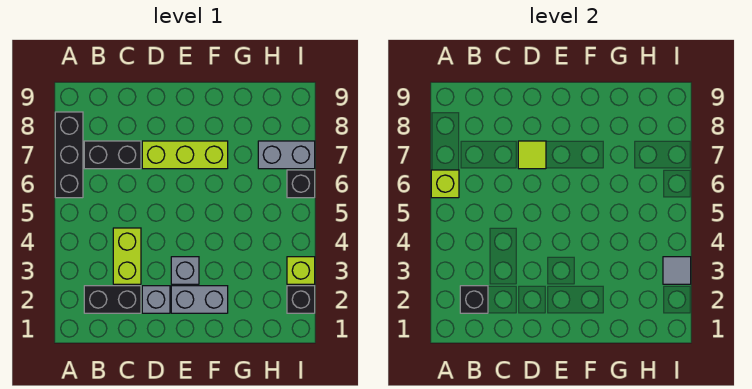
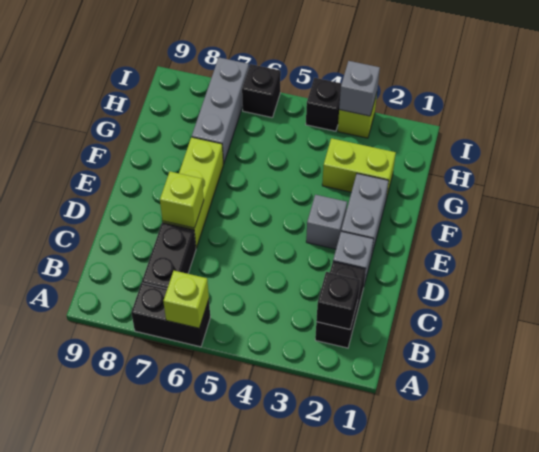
black 1x3 brick [55,112,83,198] -> black 1x2 brick [131,283,210,347]
lime 1x2 brick [113,228,141,284] -> lime 1x2 brick moved to [322,138,396,195]
lime 1x1 tile [518,141,546,169] -> lime 1x1 brick [160,172,204,228]
grey 1x2 brick [258,141,315,169] -> grey 1x3 brick [192,58,249,164]
black 1x1 brick [287,286,315,313] -> black 1x1 brick moved to [306,78,342,131]
grey 1x1 tile [663,257,691,284] -> grey 1x1 brick [339,61,380,116]

